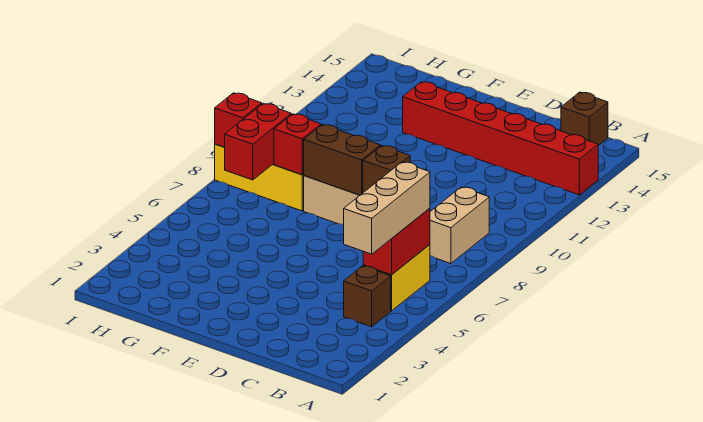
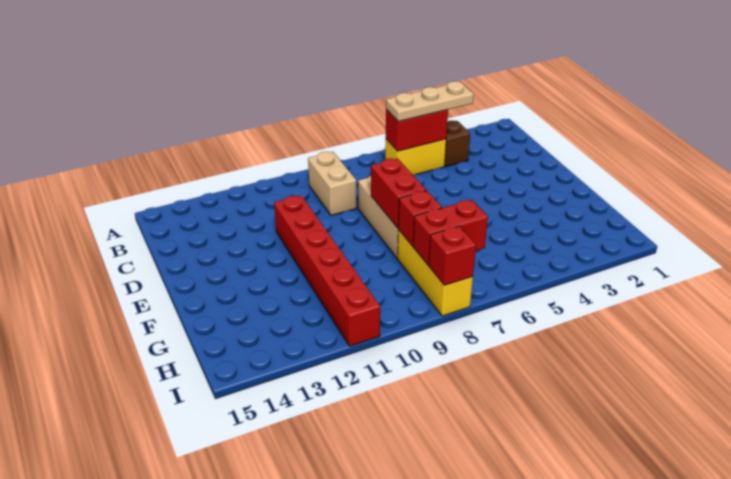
red 1x6 brick [403,82,598,195] -> red 1x6 brick moved to [274,195,380,346]
tan 1x3 brick [344,162,430,254] -> tan 1x3 plate [386,81,474,122]
tan 1x2 brick [430,187,489,264] -> tan 1x2 brick turned to [308,152,356,215]
brown 1x1 brick [561,92,608,146] -> none
brown 1x1 brick [363,146,410,193] -> none
brown 1x2 brick [304,124,381,195] -> red 1x2 brick [371,158,426,228]

